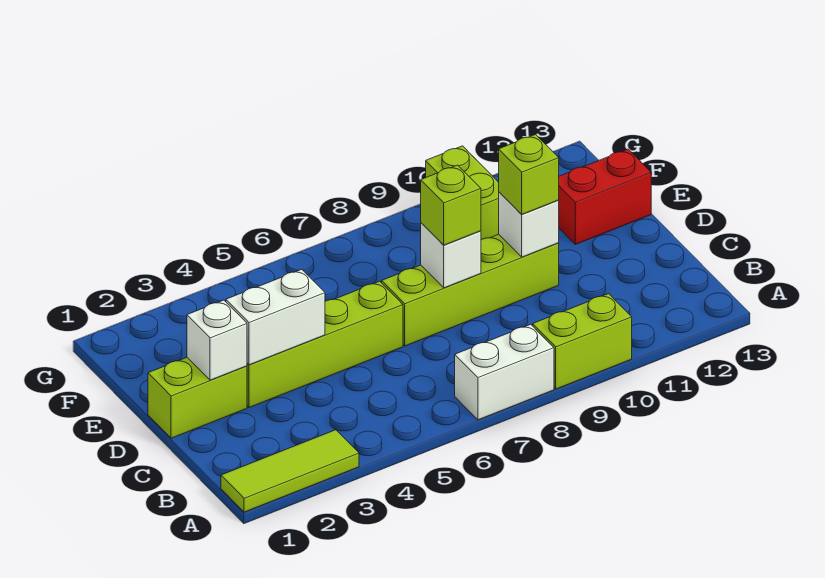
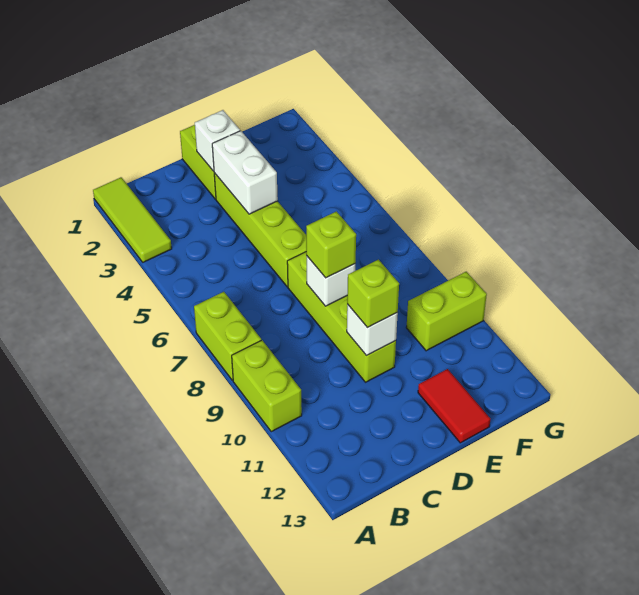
white 1x2 brick [455,324,554,420] -> lime 1x2 brick [194,292,261,381]
red 1x2 brick [559,149,651,244] -> red 1x2 tile [418,369,490,443]

